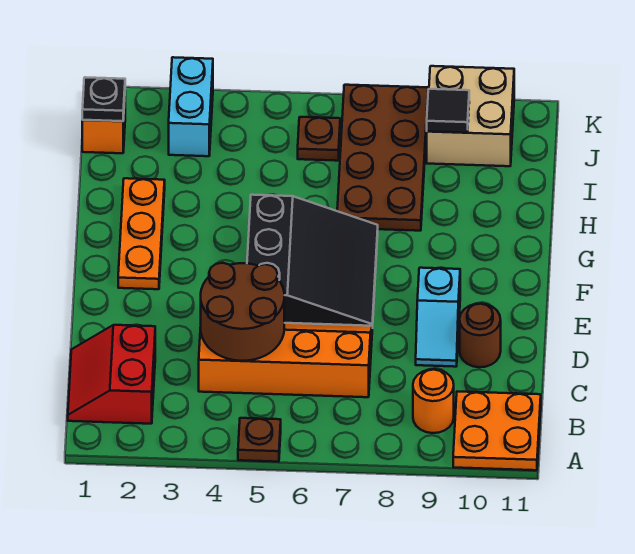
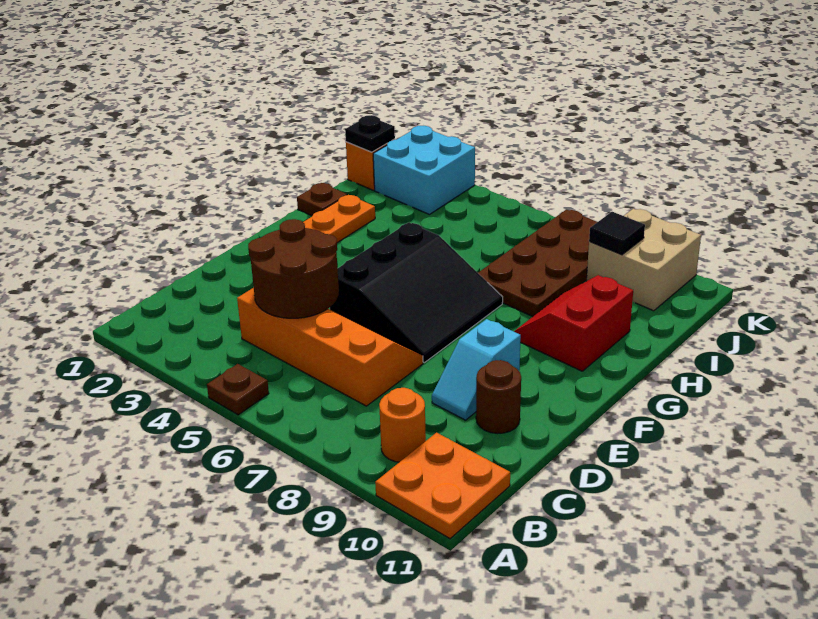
red 2x2 slope [68,325,155,424] -> red 2x2 slope moved to [514,275,633,371]
cyan 1x2 brick [169,57,213,156] -> cyan 2x2 brick [373,126,475,215]
brown 1x1 plate [298,117,340,161] -> brown 1x1 plate moved to [297,183,347,216]

